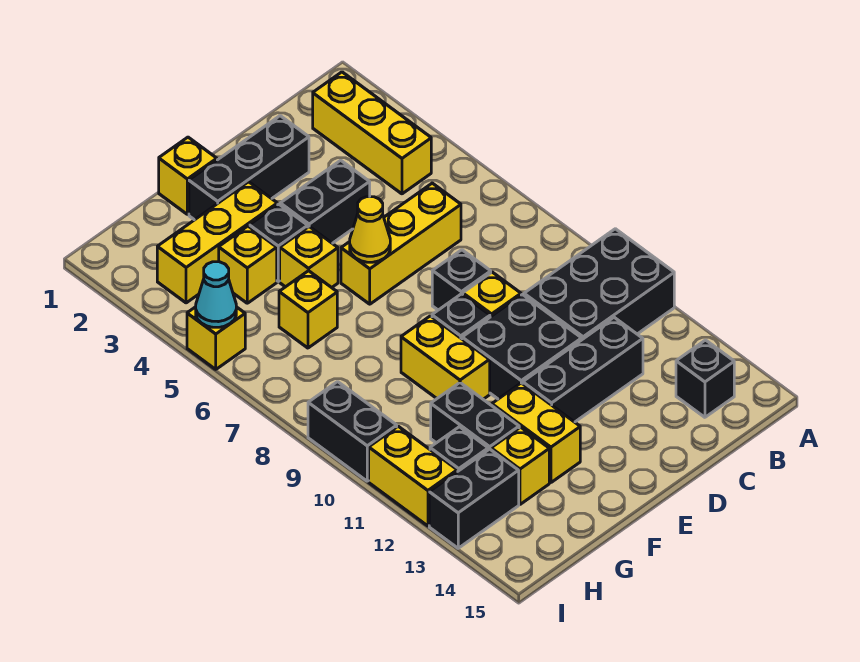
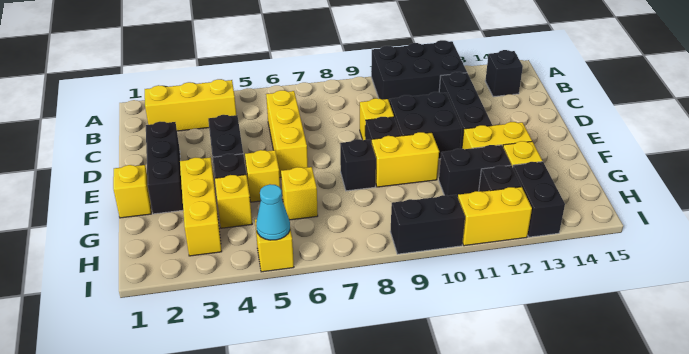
black 2x3 brick [524,229,674,339] -> black 2x3 brick turned to [371,40,467,100]
black 1x1 brick [432,250,491,310] -> black 1x1 brick moved to [340,139,376,191]
yellow 1x1 cone [350,197,390,262] -> none

